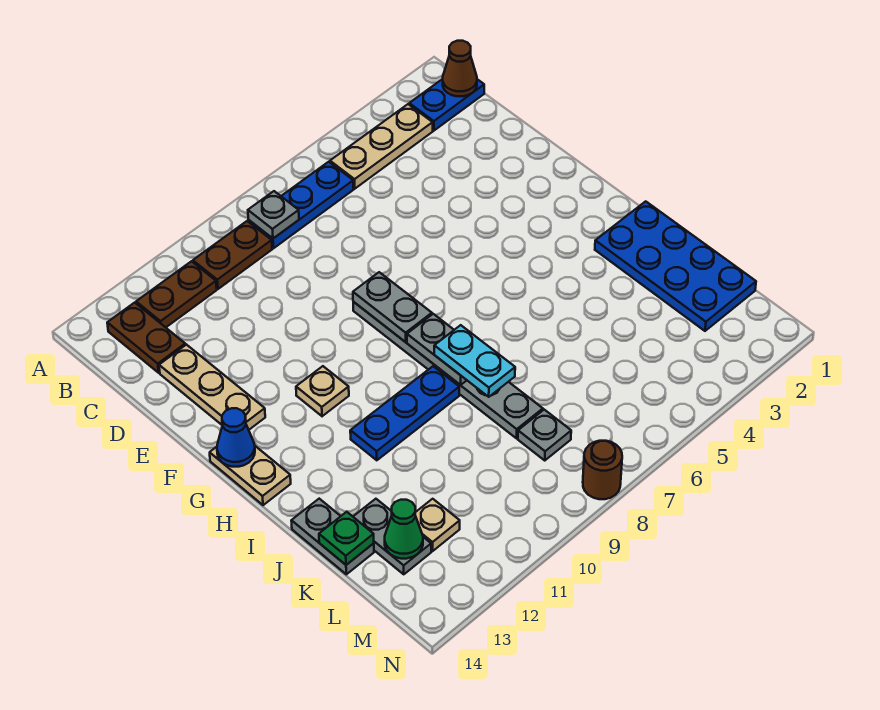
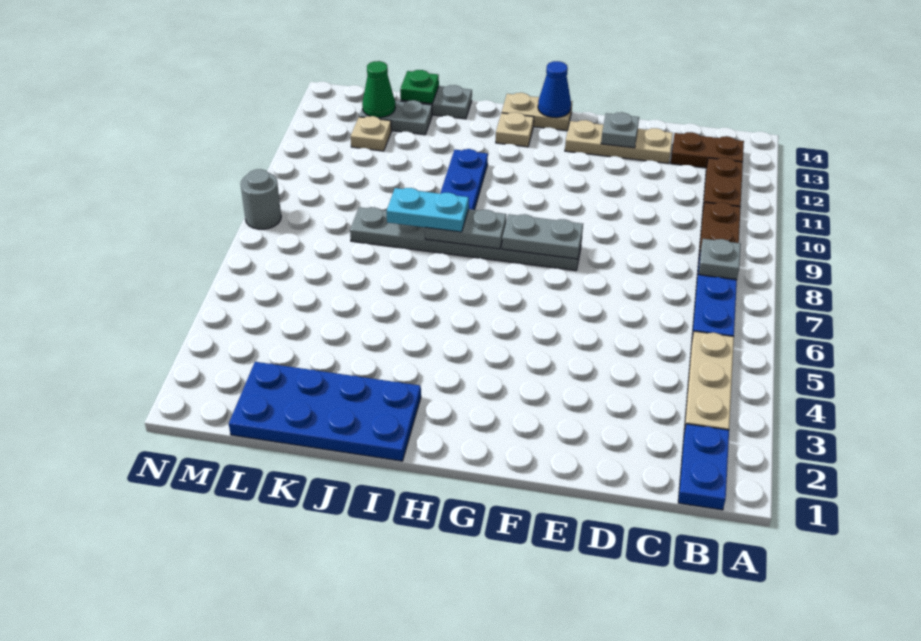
brown 1x1 cone [443,41,477,96] -> none
tan 1x1 plate [296,366,349,416] -> tan 1x1 plate moved to [496,112,534,147]
grey 1x1 plate [518,410,571,460] -> grey 1x1 plate moved to [601,112,639,148]
brown 1x1 round brick [583,441,622,499] -> grey 1x1 round brick [241,169,281,229]

